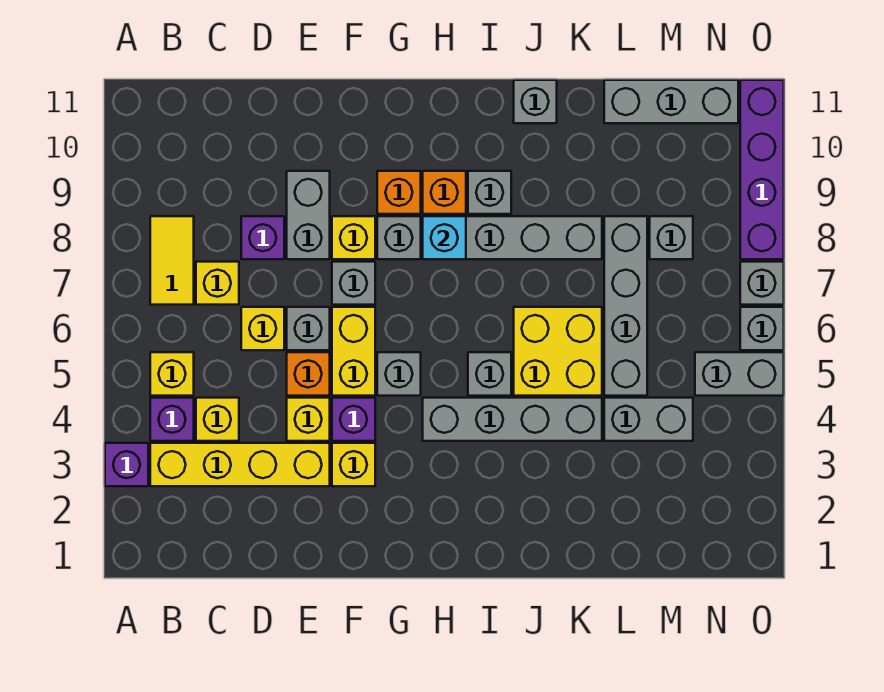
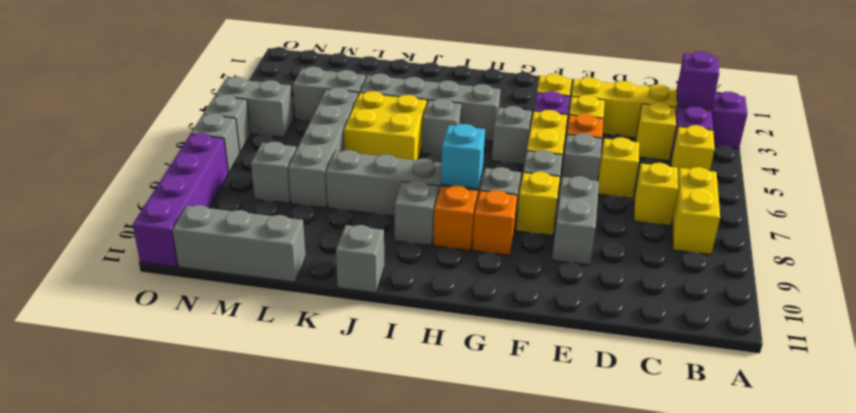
yellow 1x2 tile [150,216,194,305] -> yellow 1x2 brick [672,167,720,254]
purple 1x1 brick [241,216,284,259] -> purple 1x1 brick moved to [677,51,719,110]

